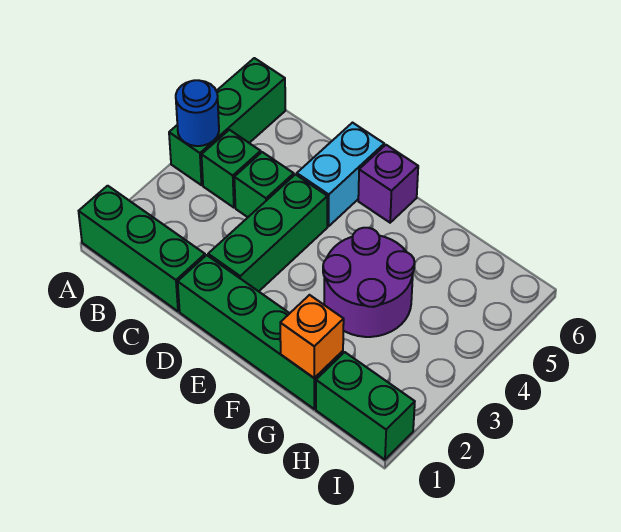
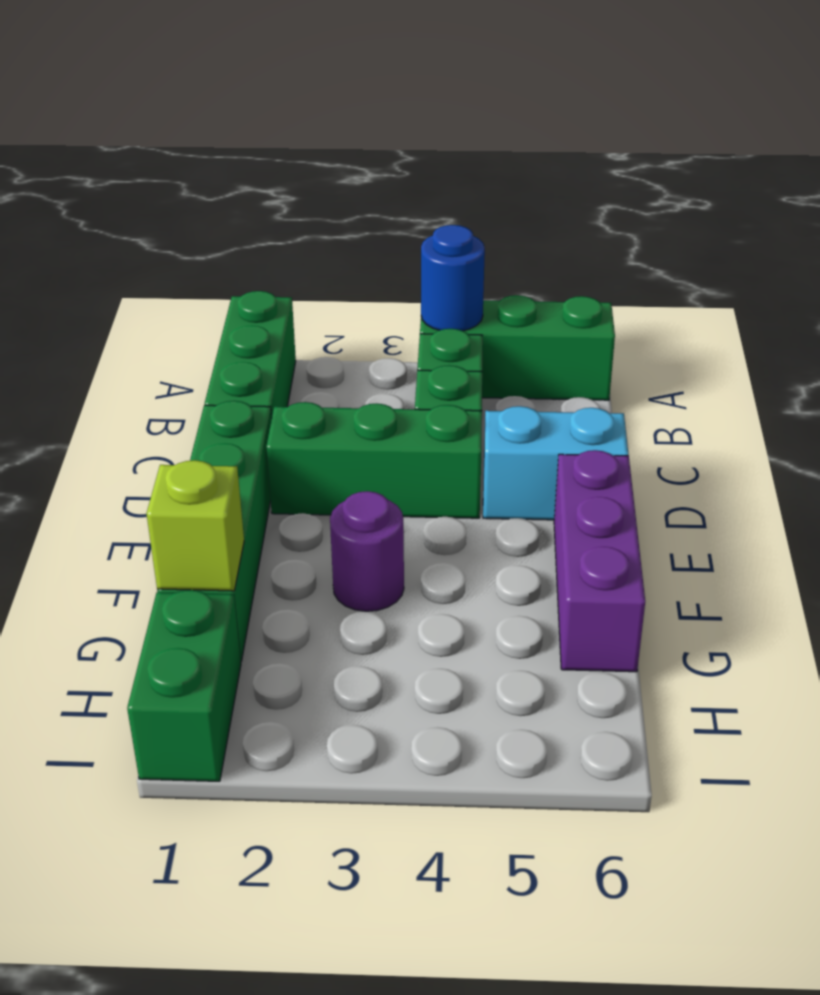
purple 1x1 brick [358,145,418,223] -> purple 1x3 brick [554,450,645,672]
purple 2x2 round brick [323,228,414,337] -> purple 1x1 round brick [330,491,404,611]
orange 1x1 brick [280,295,344,378] -> lime 1x1 brick [146,460,244,591]

